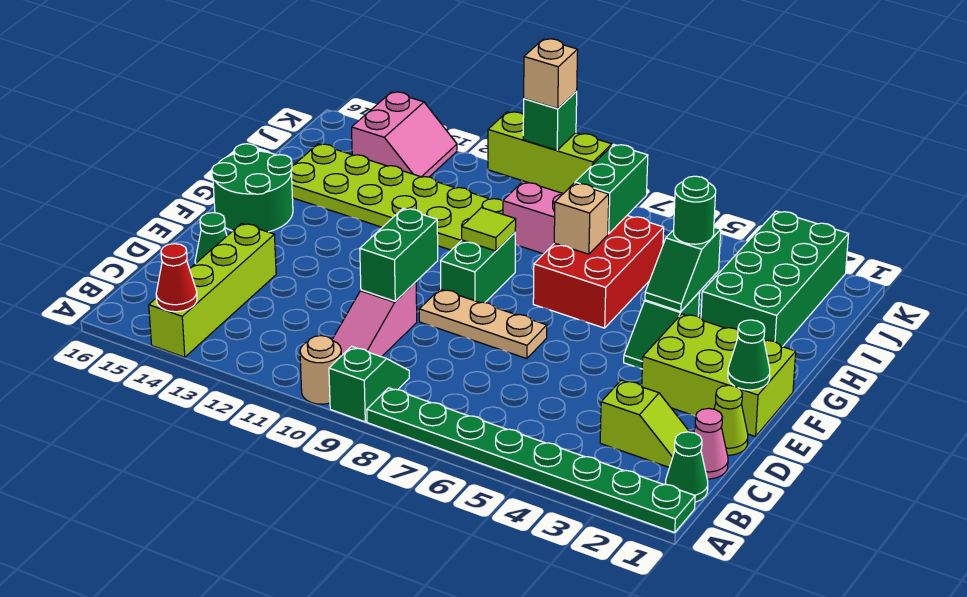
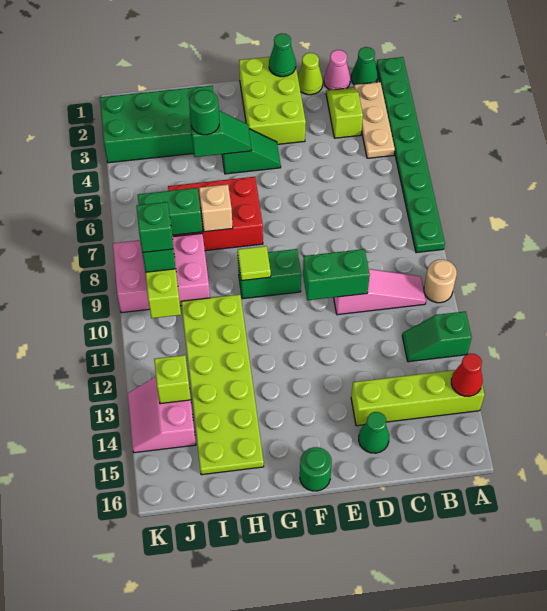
green 1x2 slope [329,346,409,422] -> green 1x2 slope moved to [402,311,472,362]
tan 1x3 plate [419,289,547,359] -> tan 1x3 plate moved to [354,82,395,158]
green 2x2 round brick [212,144,293,232] -> green 1x1 round brick [300,447,332,491]
tan 1x1 brick [524,39,578,109] -> green 1x1 brick [136,202,173,253]
pink 2x2 slope [352,92,457,177] -> pink 2x2 slope turned to [128,377,196,453]
none -> lime 1x1 brick [154,355,191,404]

